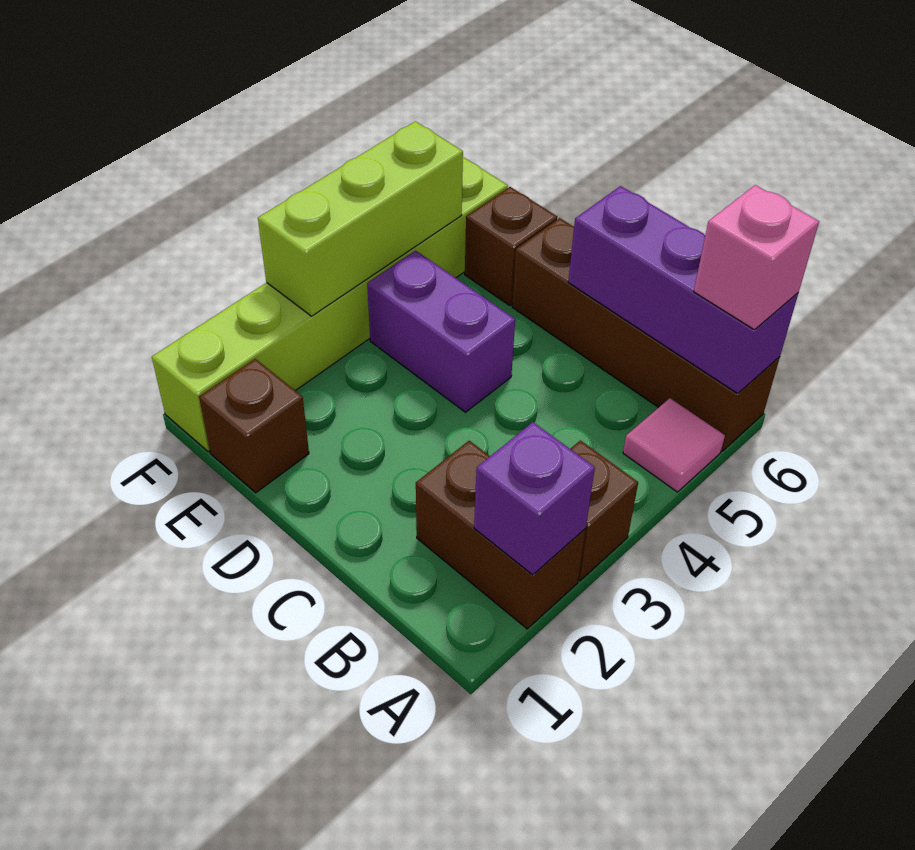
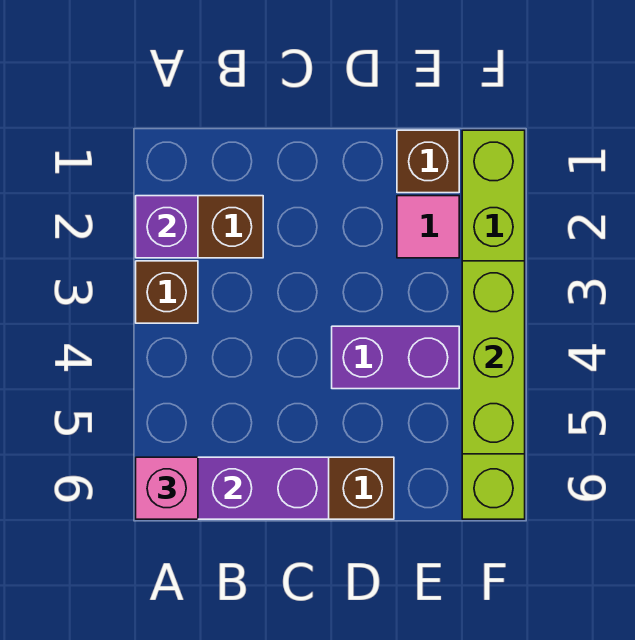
pink 1x1 tile [623,398,725,492] -> pink 1x1 tile moved to [397,196,459,258]
brown 1x1 brick [465,187,557,306] -> none

